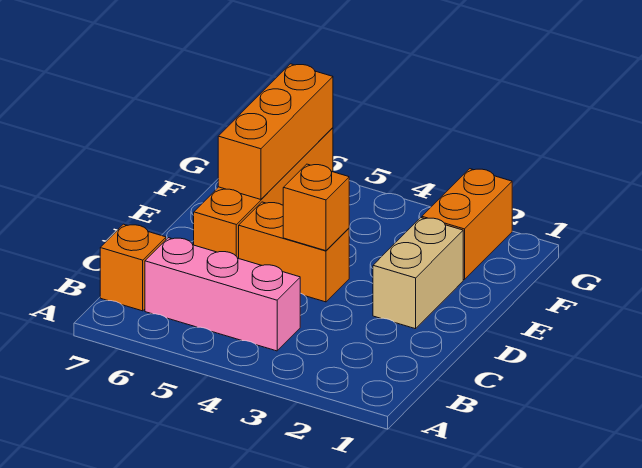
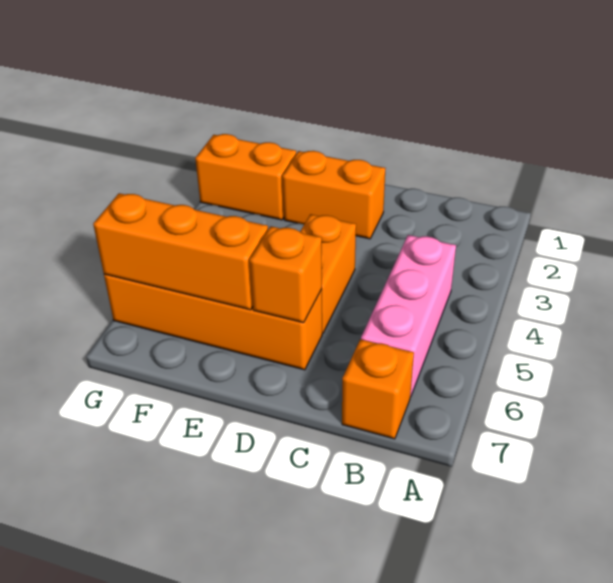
tan 1x2 brick [373,218,463,329] -> orange 1x2 brick [282,151,385,239]
orange 1x1 brick [283,164,349,251] -> orange 1x1 brick moved to [250,226,322,323]

